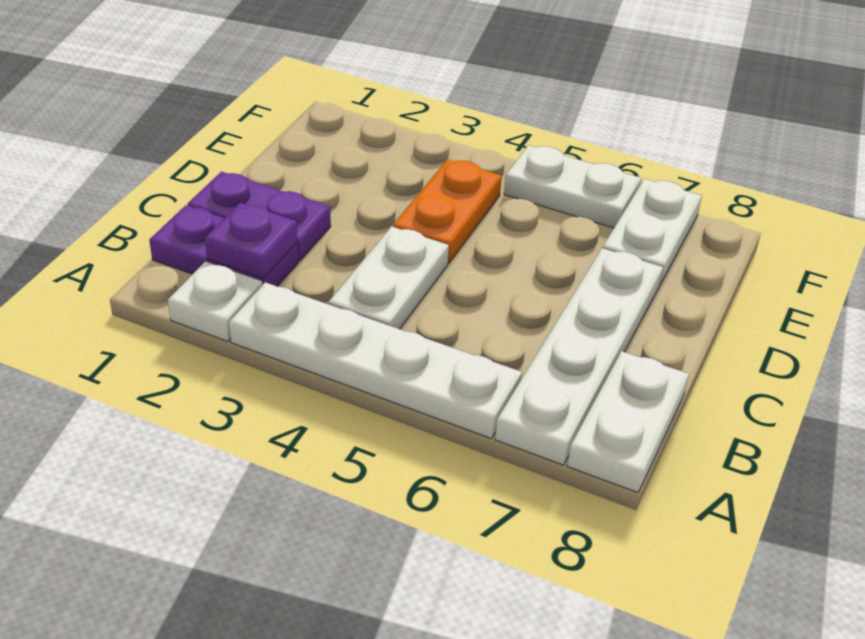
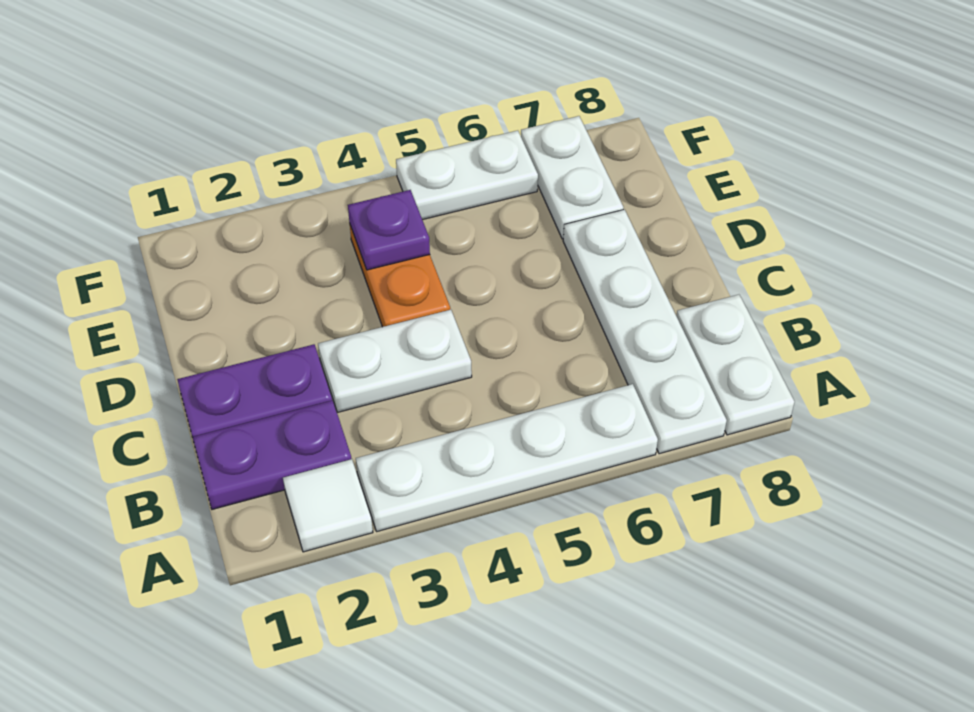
white 1x1 plate [168,262,262,341] -> white 1x1 tile [283,459,373,552]
purple 1x1 plate [205,203,297,279] -> purple 1x1 plate moved to [348,190,430,270]
white 1x2 plate [329,226,449,329] -> white 1x2 plate turned to [318,310,472,412]

